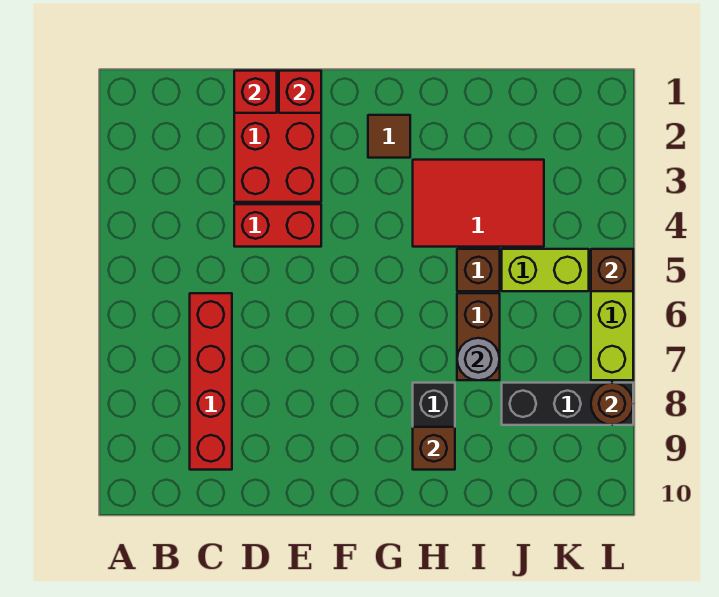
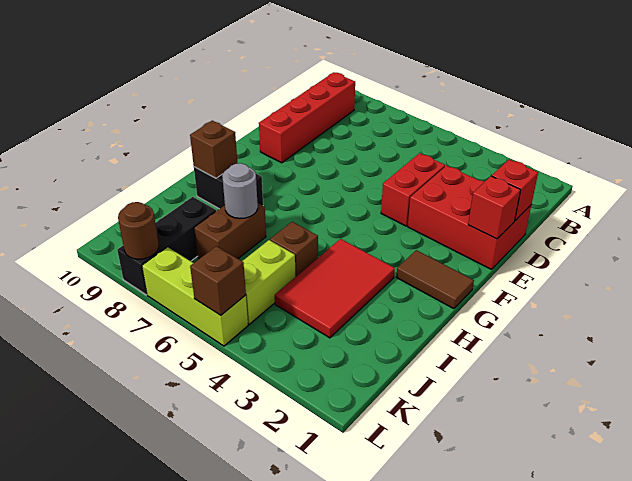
red 1x4 brick [190,293,232,470] -> red 1x4 brick turned to [259,72,355,163]
brown 1x1 tile [368,115,410,158] -> brown 1x2 tile [396,250,474,309]
brown 1x2 brick [457,293,500,380] -> brown 1x2 brick turned to [194,203,266,259]

